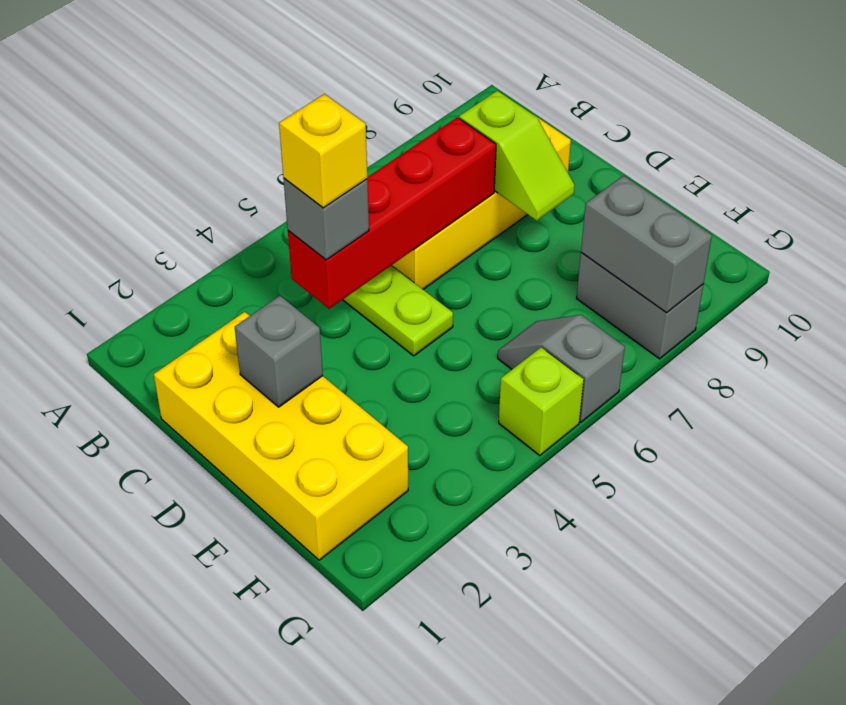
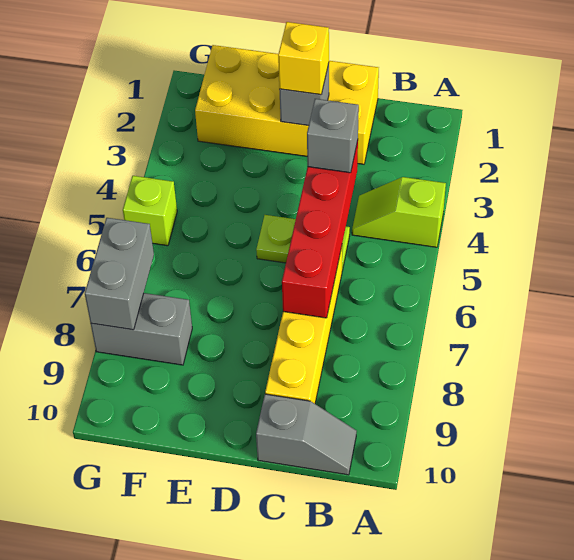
yellow 1x1 brick [279,94,367,208] -> yellow 1x1 brick moved to [278,22,329,95]
lime 1x2 slope [459,91,575,221] -> lime 1x2 slope moved to [352,177,446,247]
grey 1x2 slope [498,315,625,422] -> grey 1x2 slope moved to [256,394,357,475]
grey 1x2 brick [581,176,712,313] -> grey 1x2 brick turned to [85,218,154,330]

